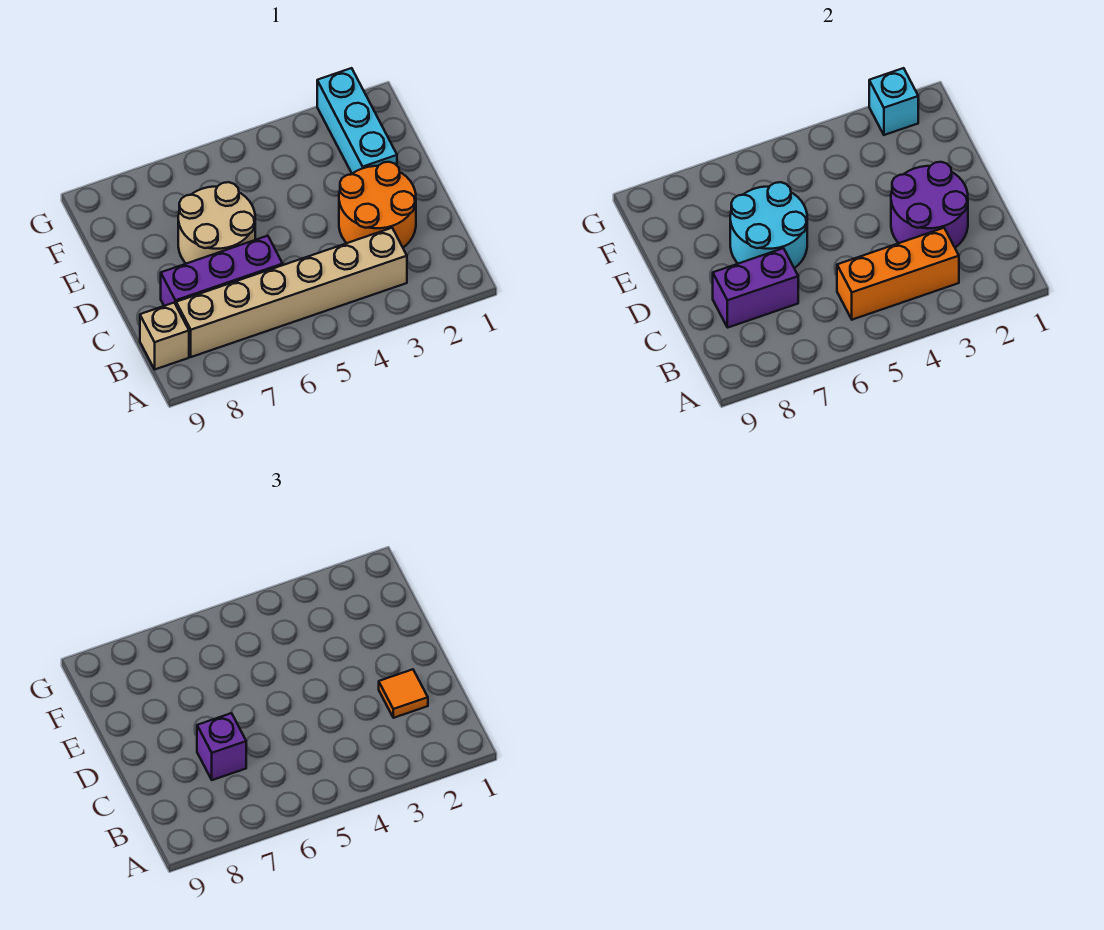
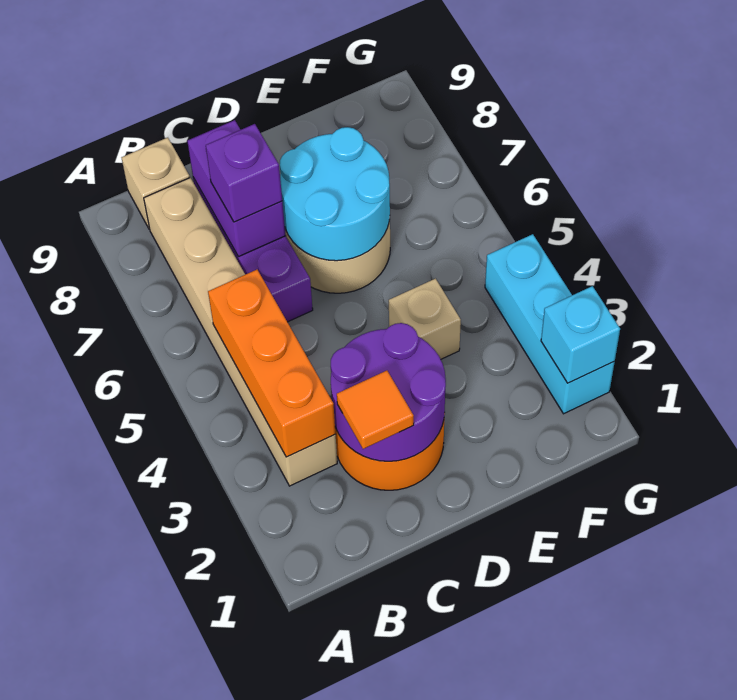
cyan 1x3 brick [317,68,397,173] -> cyan 1x3 brick turned to [485,234,615,414]
none -> tan 1x1 brick [389,279,461,359]

